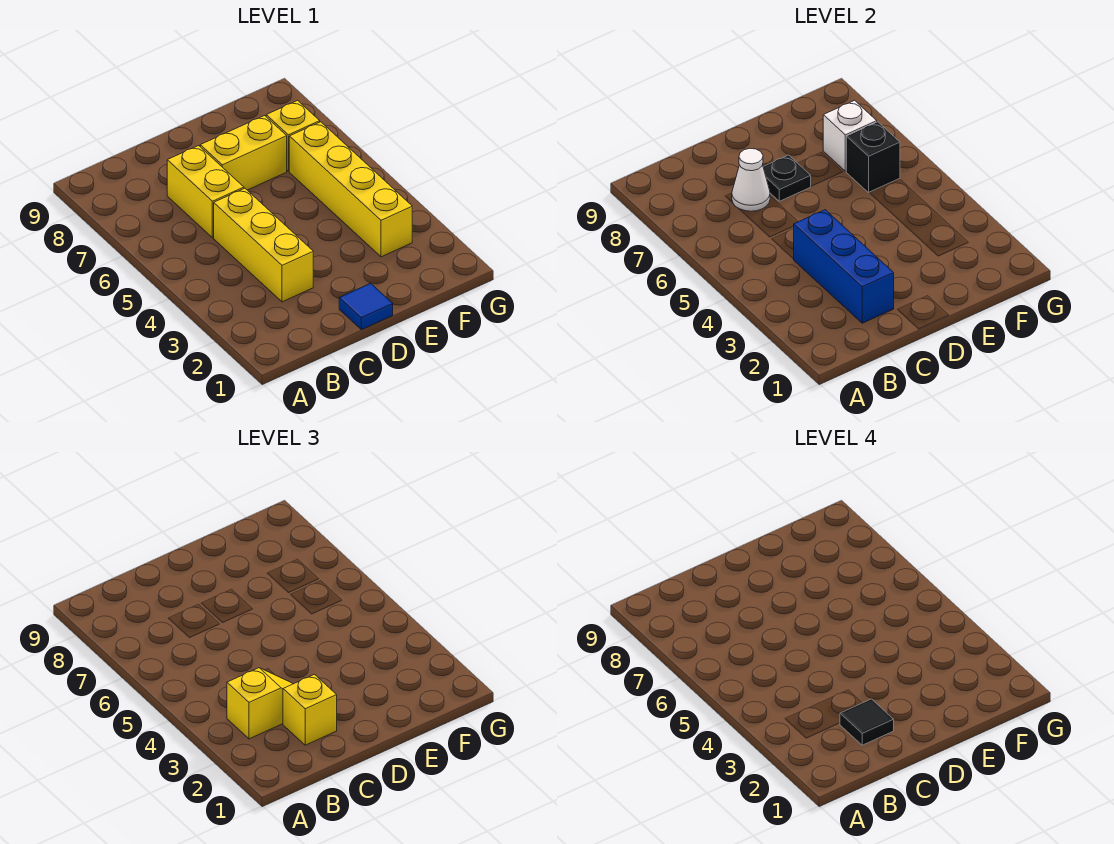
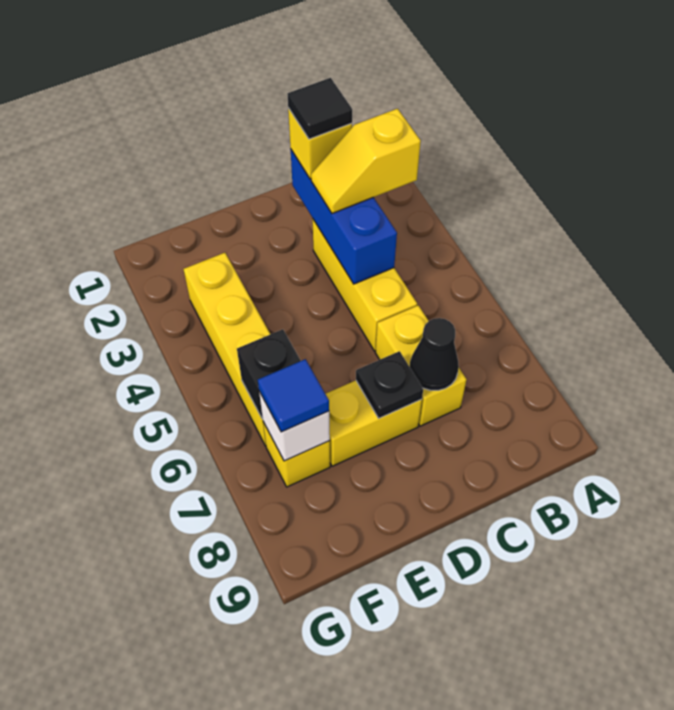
white 1x1 cone [732,148,770,211] -> black 1x1 cone [410,318,459,390]
blue 1x1 tile [339,283,393,330] -> blue 1x1 tile moved to [258,359,329,432]

